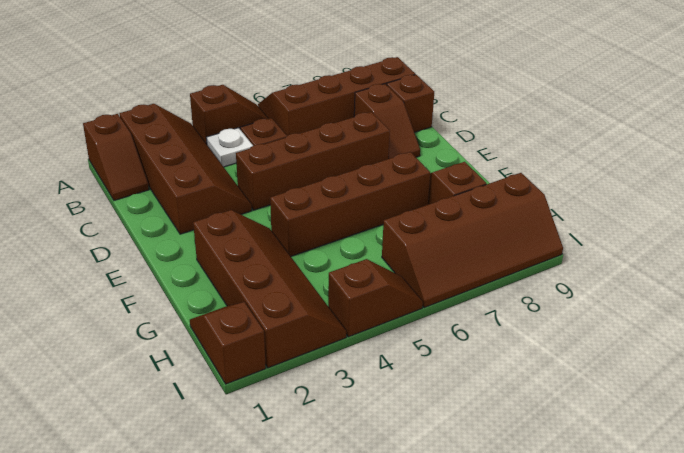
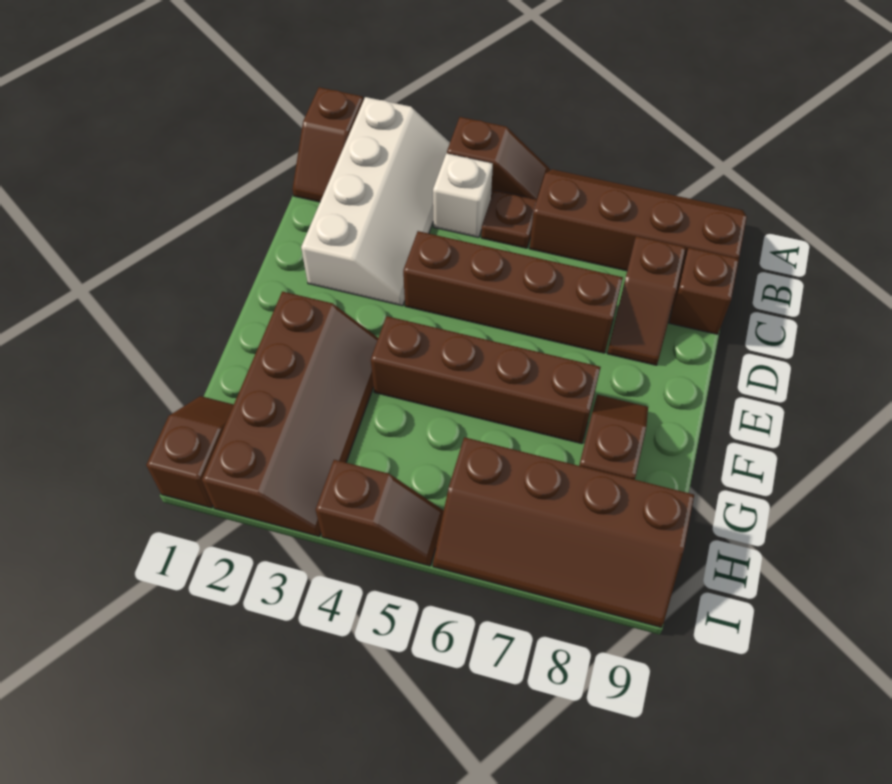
brown 2x4 slope [120,104,252,234] -> white 2x4 slope [301,97,450,306]
white 1x1 plate [206,128,253,167] -> white 1x1 brick [433,153,493,238]

